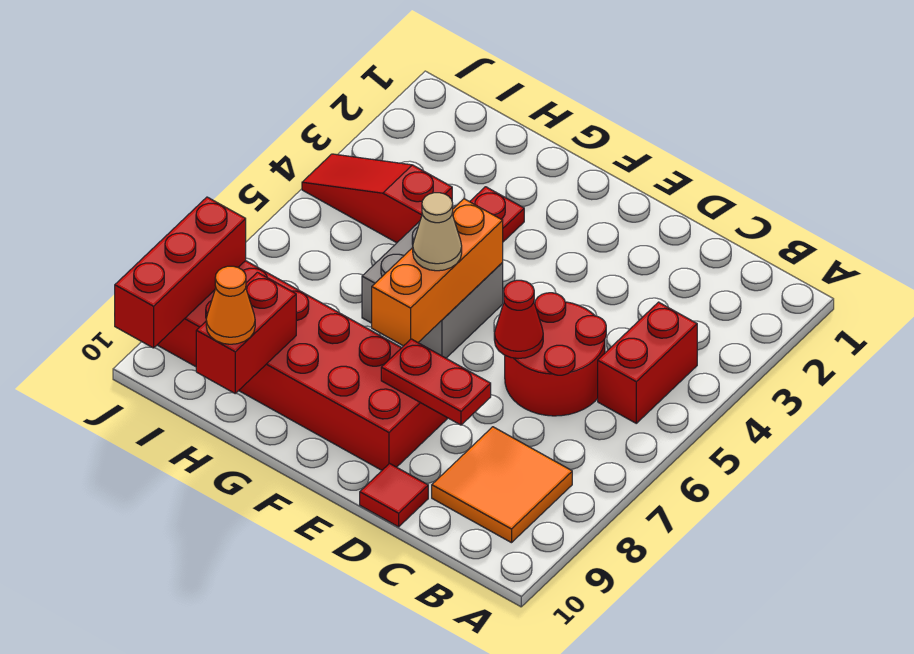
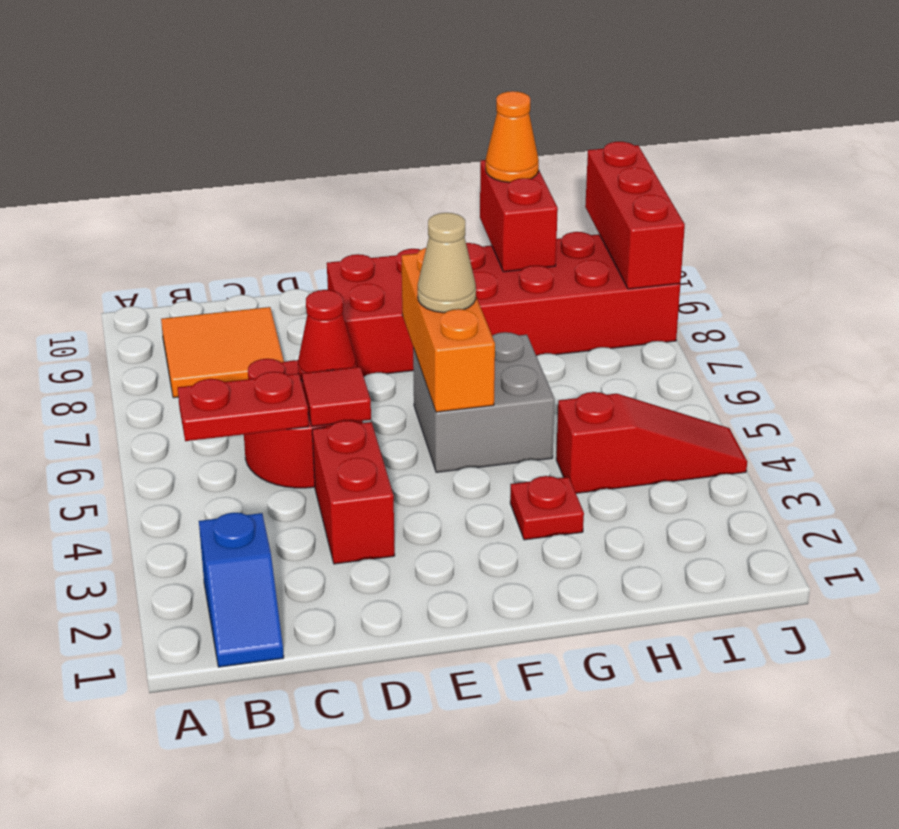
none -> blue 1x2 slope [199,513,284,667]
red 1x2 brick [598,302,697,423] -> red 1x2 brick moved to [312,421,395,564]
red 1x2 plate [381,339,491,425] -> red 1x2 plate moved to [178,372,309,441]
red 1x1 tile [360,464,428,527] -> red 1x1 tile moved to [302,367,371,427]

